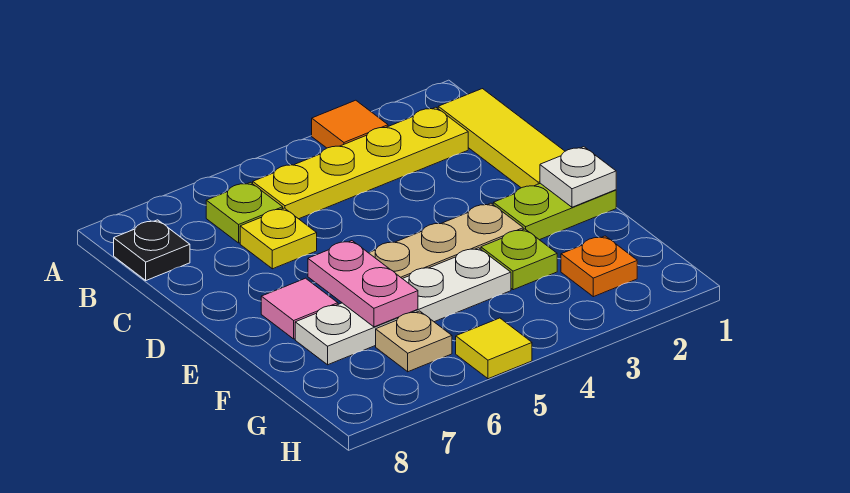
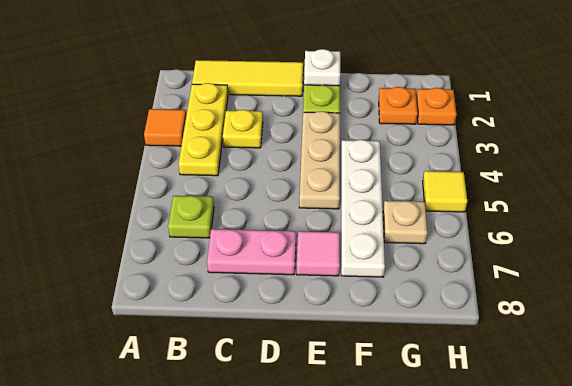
yellow 1x4 plate [253,107,468,219] -> yellow 1x3 plate [179,83,228,176]
black 1x1 plate [114,220,190,280] -> none
yellow 1x1 plate [240,208,317,269] -> yellow 1x1 plate moved to [223,110,263,148]
pink 1x2 plate [308,241,418,327] -> pink 1x2 plate moved to [207,229,296,275]
lime 1x1 plate [481,229,557,290] -> none
none -> orange 1x1 plate [416,88,457,125]

